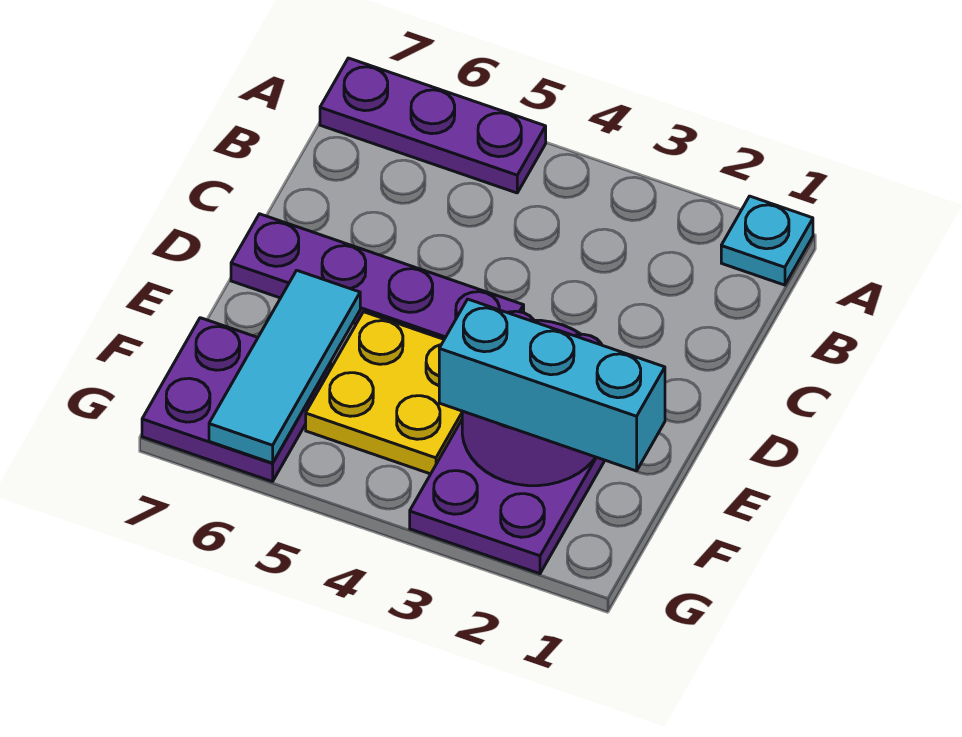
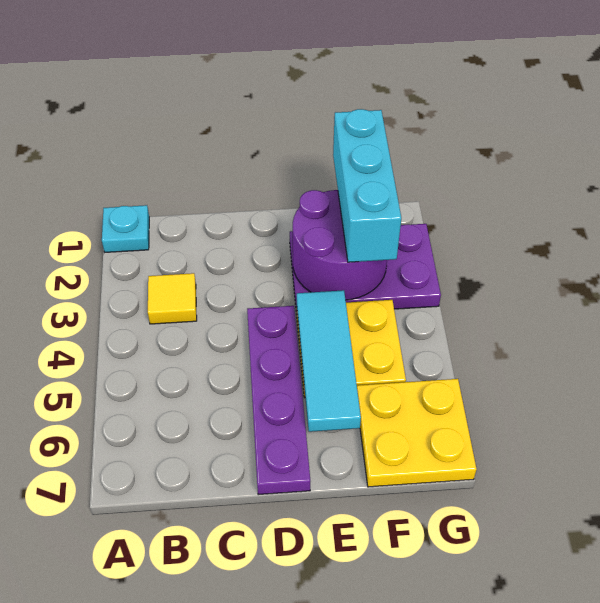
purple 1x3 plate [320,58,546,193] -> none
none -> yellow 1x1 tile [148,273,197,324]
cyan 1x3 tile [209,270,360,463] -> cyan 1x3 tile turned to [296,290,361,432]
purple 2x2 plate [142,318,331,482] -> yellow 2x2 plate [357,379,477,487]

